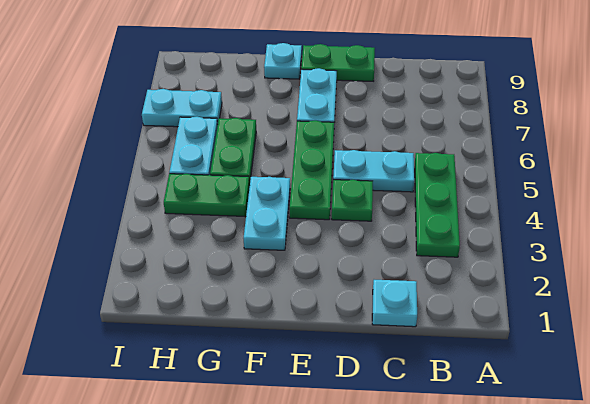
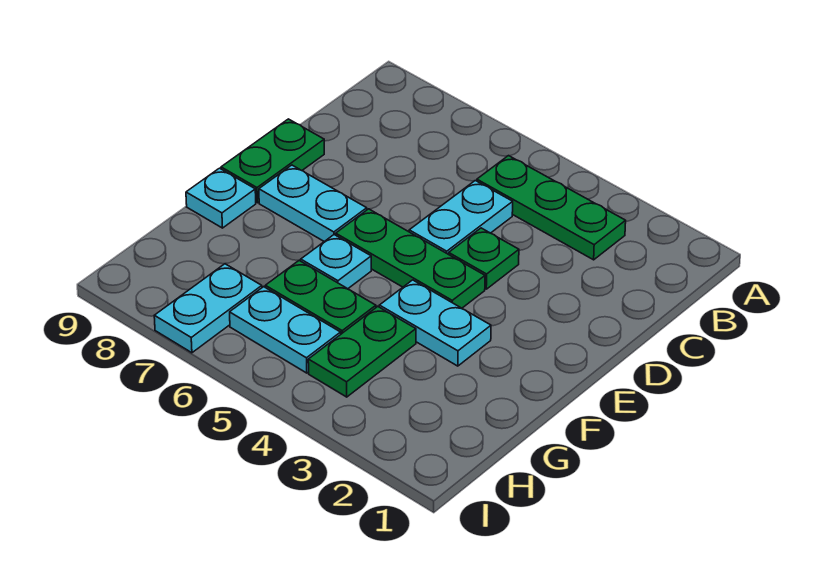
cyan 1x1 plate [372,280,417,327] -> cyan 1x1 plate moved to [301,235,371,289]

